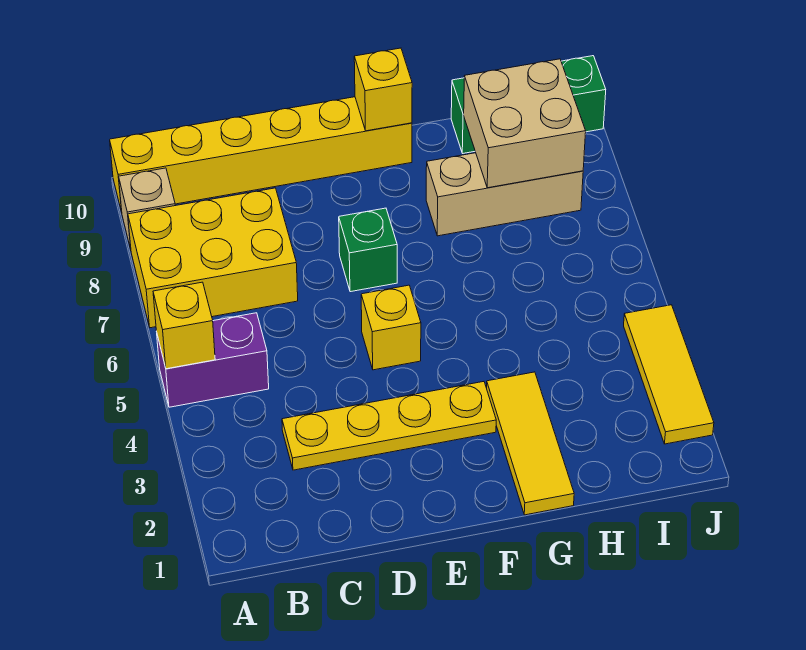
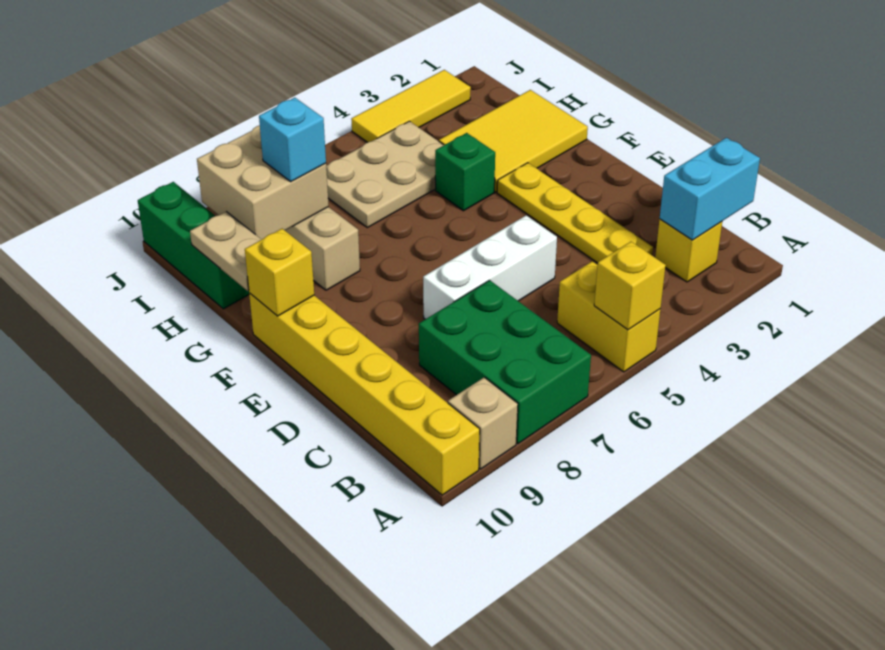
purple 1x2 brick [157,313,269,407] -> yellow 1x2 brick [557,261,660,372]
yellow 2x3 brick [128,188,298,328] -> green 2x3 brick [419,280,591,444]
none -> cyan 1x2 brick [660,138,760,240]
none -> white 1x3 brick [423,215,557,319]
yellow 1x1 brick [361,285,421,370] -> yellow 1x1 brick moved to [655,219,722,282]
green 1x1 brick [339,208,397,292] -> green 1x1 brick moved to [435,133,495,211]
yellow 1x3 tile [487,372,574,515] -> yellow 2x3 tile [439,90,588,192]
none -> tan 1x2 plate [190,211,261,291]
none -> tan 2x3 plate [326,121,444,228]
none -> cyan 1x1 brick [259,98,326,182]

